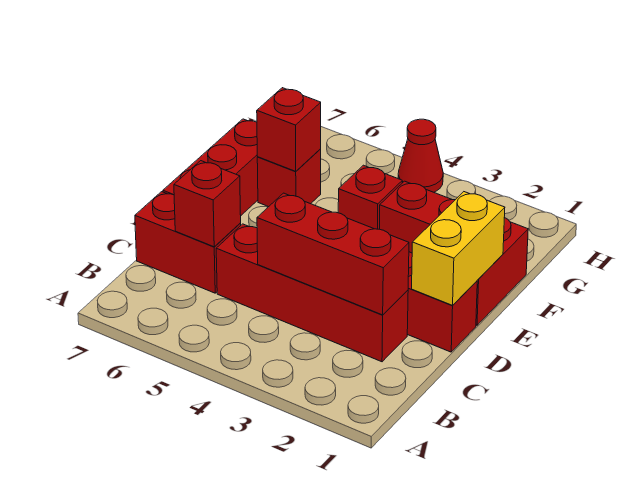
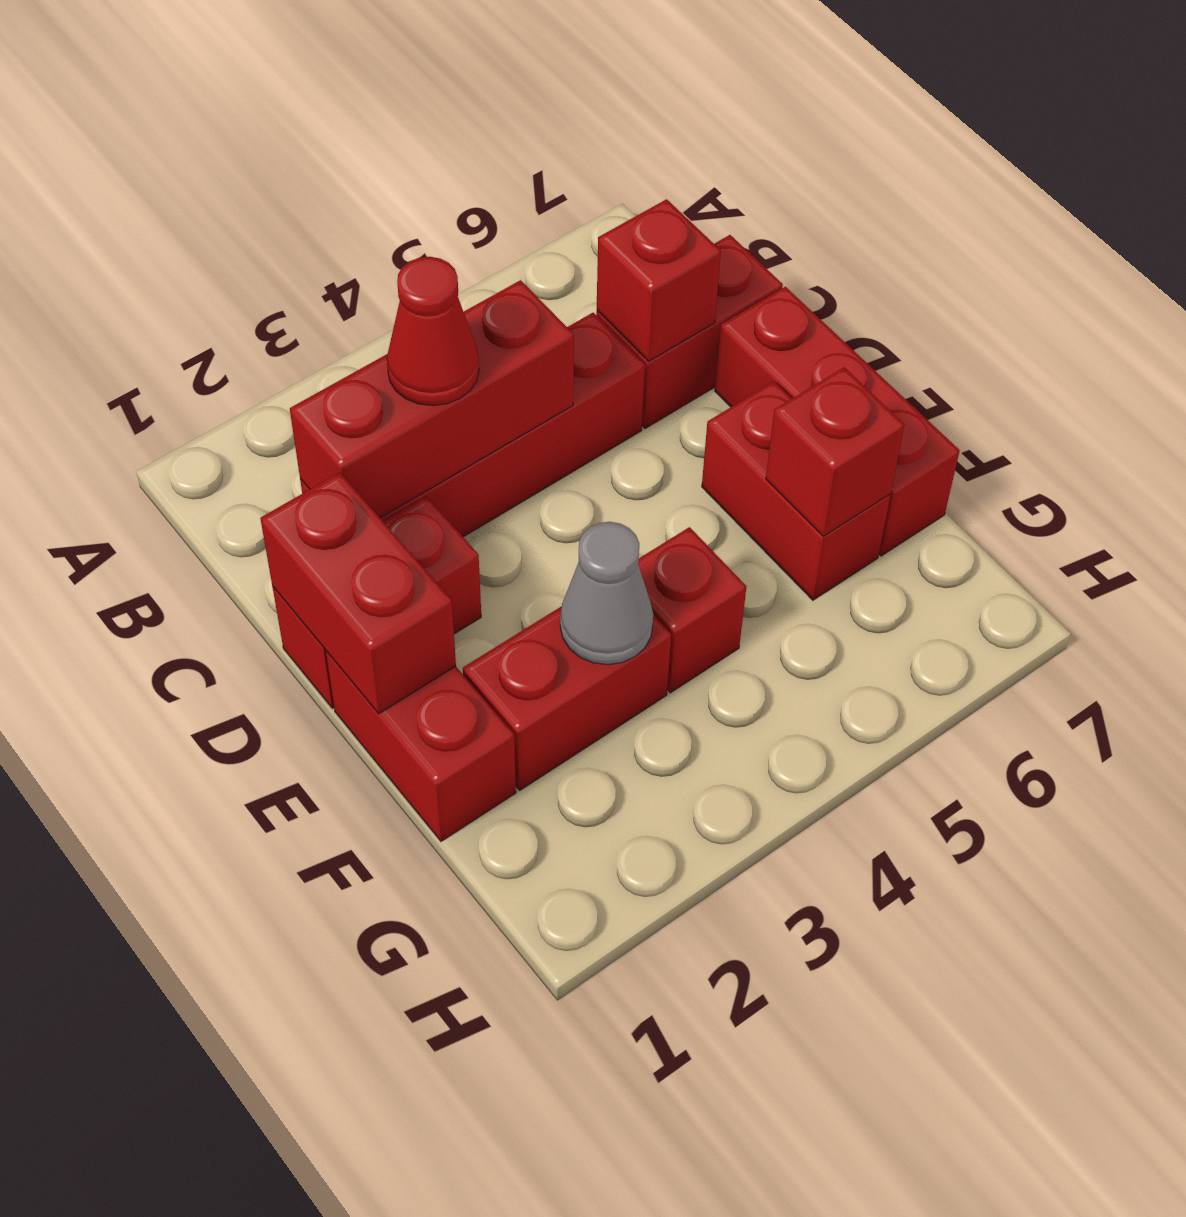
yellow 1x2 brick [412,192,505,305] -> red 1x2 brick [260,472,456,714]
none -> grey 1x1 cone [560,522,653,665]
red 1x1 brick [257,149,321,207] -> red 1x2 brick [702,382,891,600]
red 1x1 cone [398,119,443,192] -> red 1x1 cone moved to [387,257,479,406]

